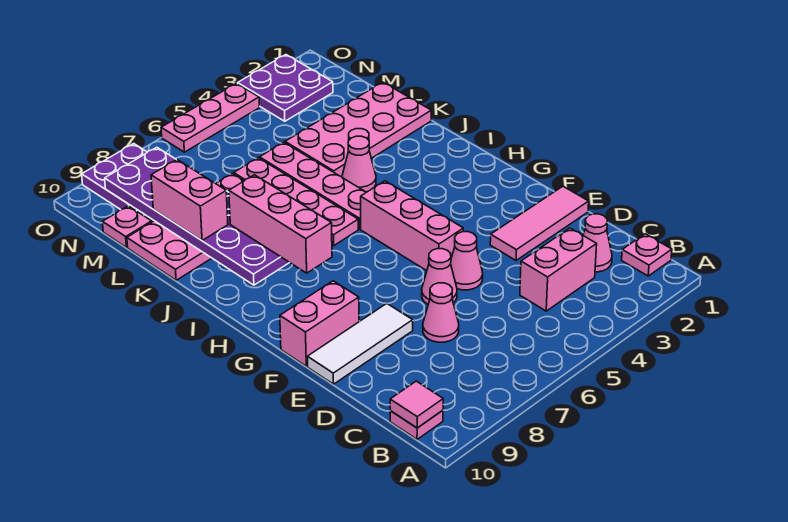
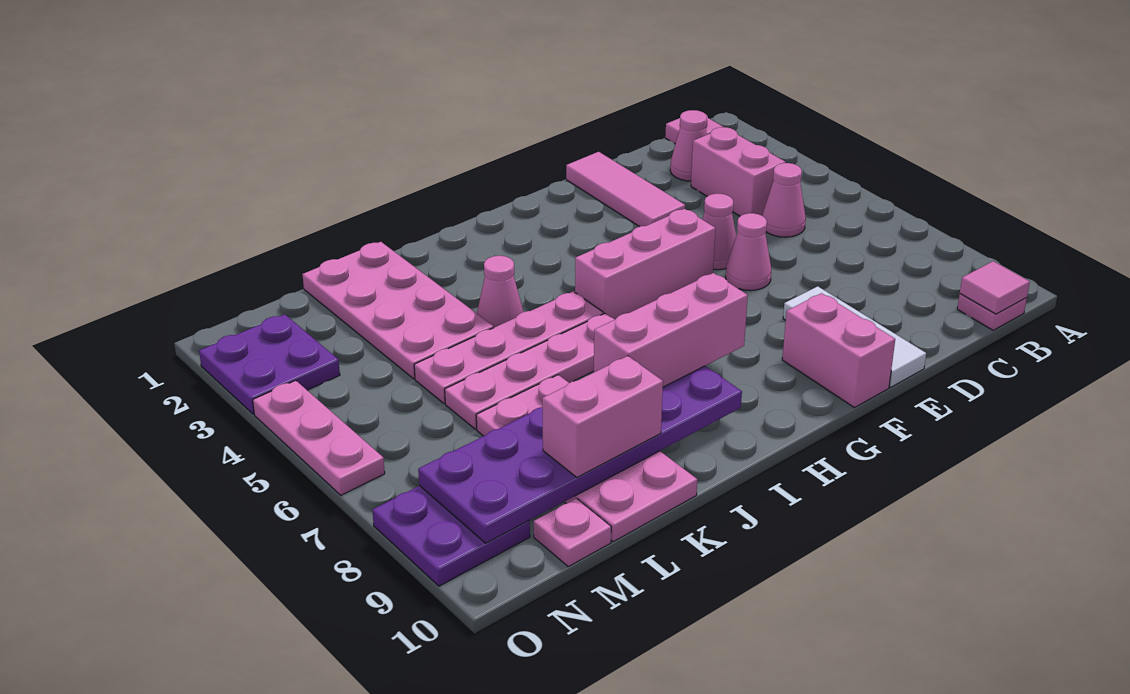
pink 1x1 cone [423,283,459,342] -> pink 1x1 cone moved to [762,163,806,237]

